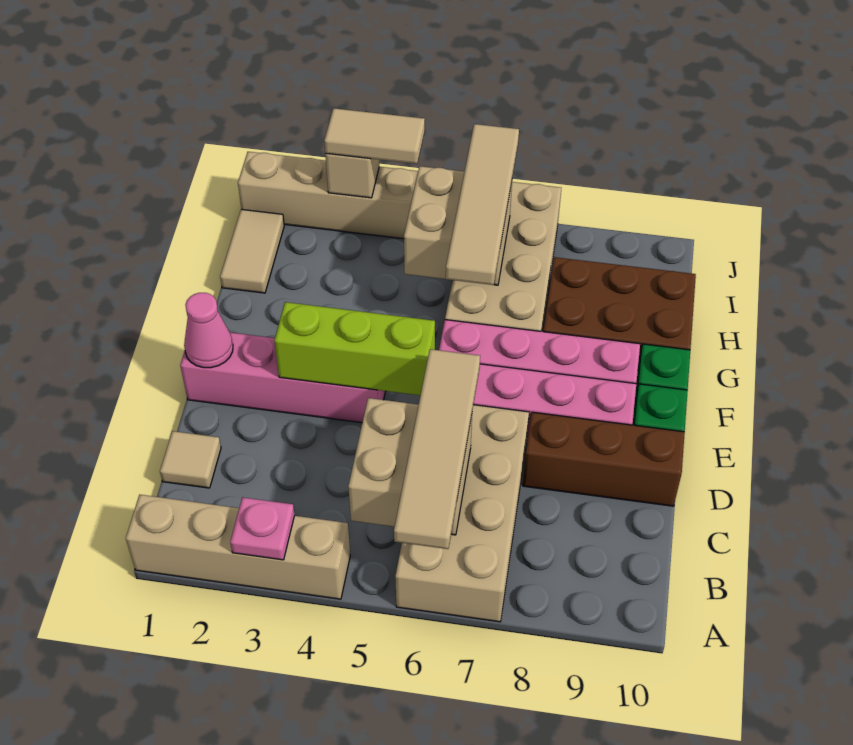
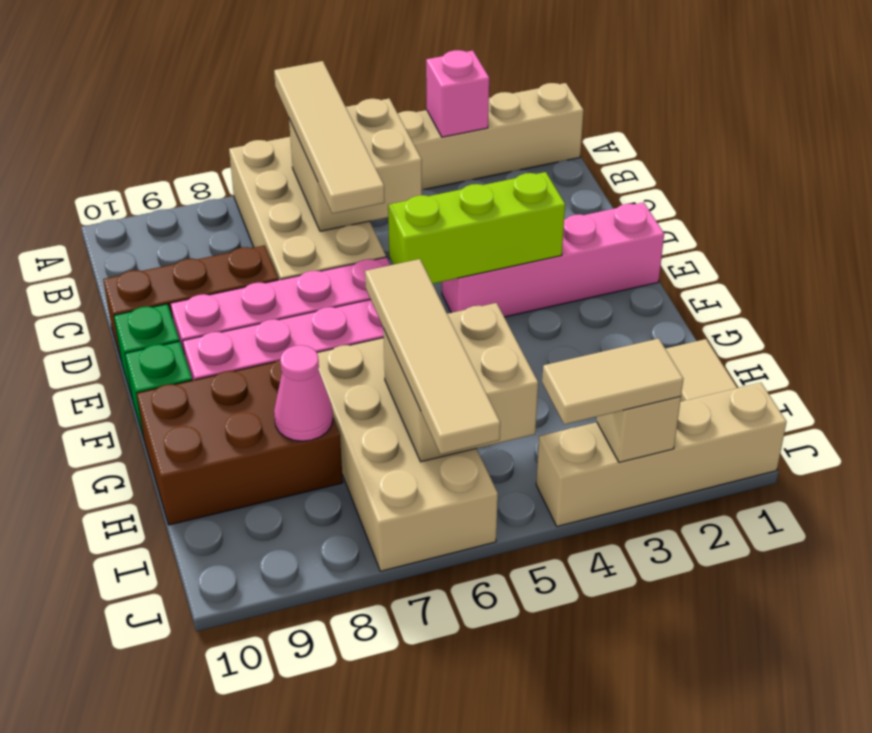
pink 1x1 plate [230,497,295,560] -> pink 1x1 brick [426,50,489,137]
tan 1x1 tile [160,431,221,488] -> none
pink 1x1 cone [184,293,233,368] -> pink 1x1 cone moved to [274,345,333,441]

